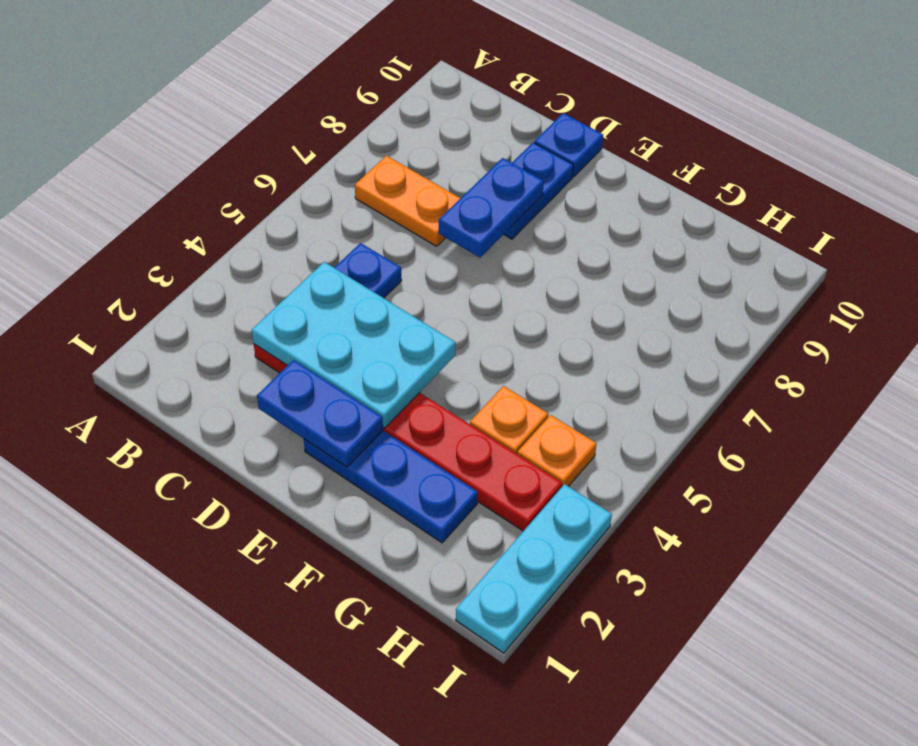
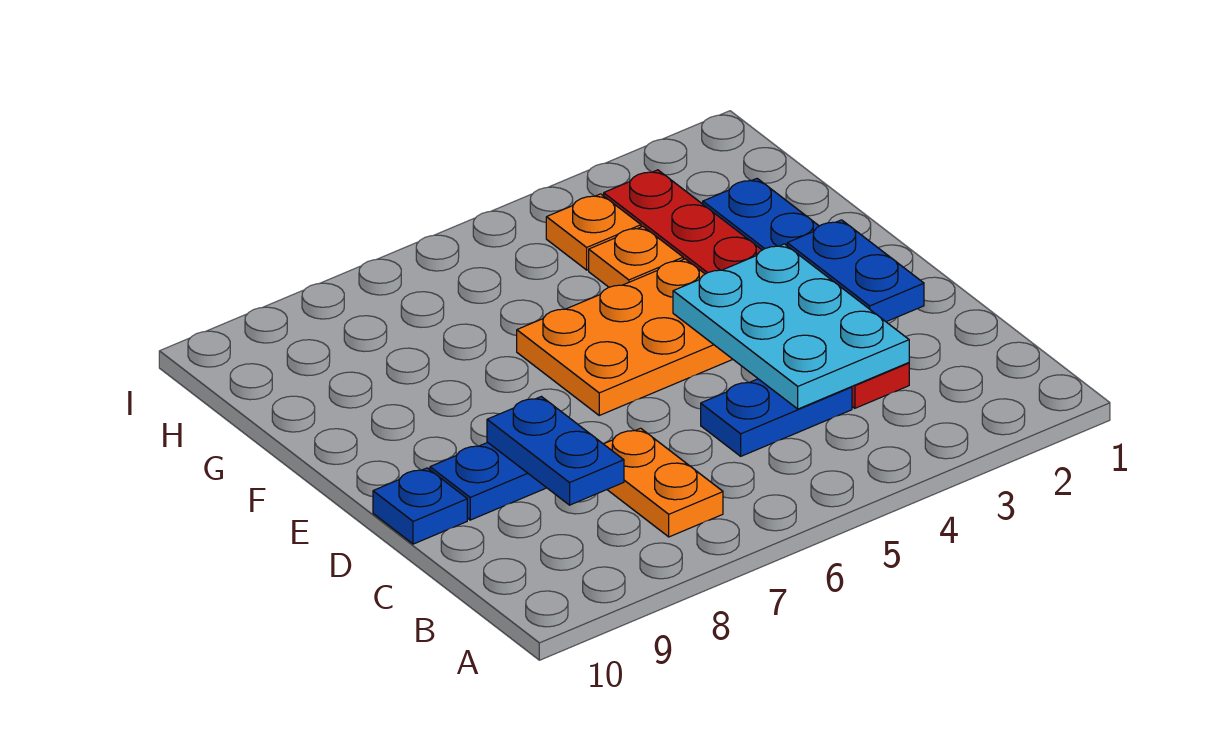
blue 1x2 plate [439,158,544,258] -> blue 1x2 plate turned to [487,397,624,505]
none -> orange 2x3 plate [517,259,733,415]
cyan 1x3 plate [456,484,612,653] -> none

